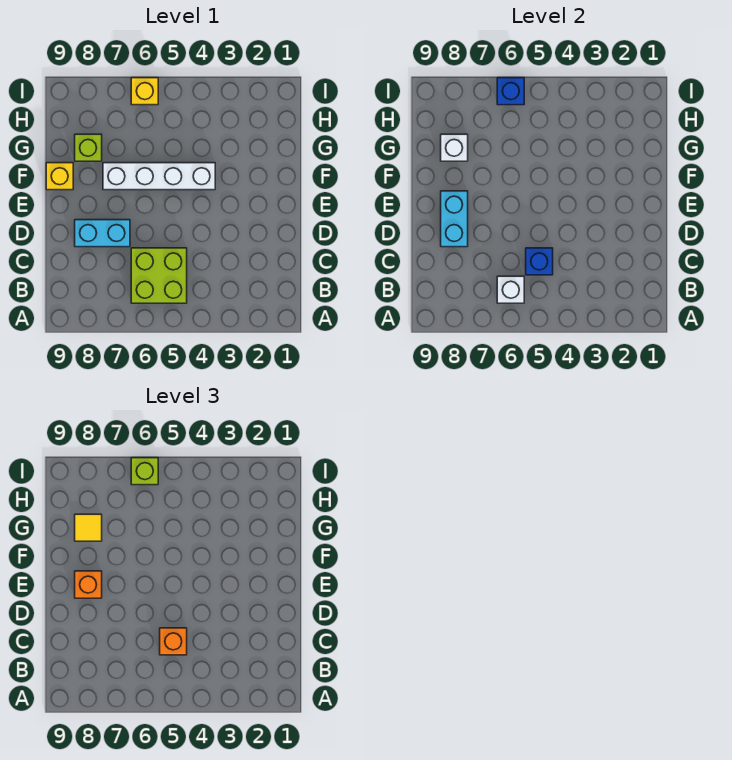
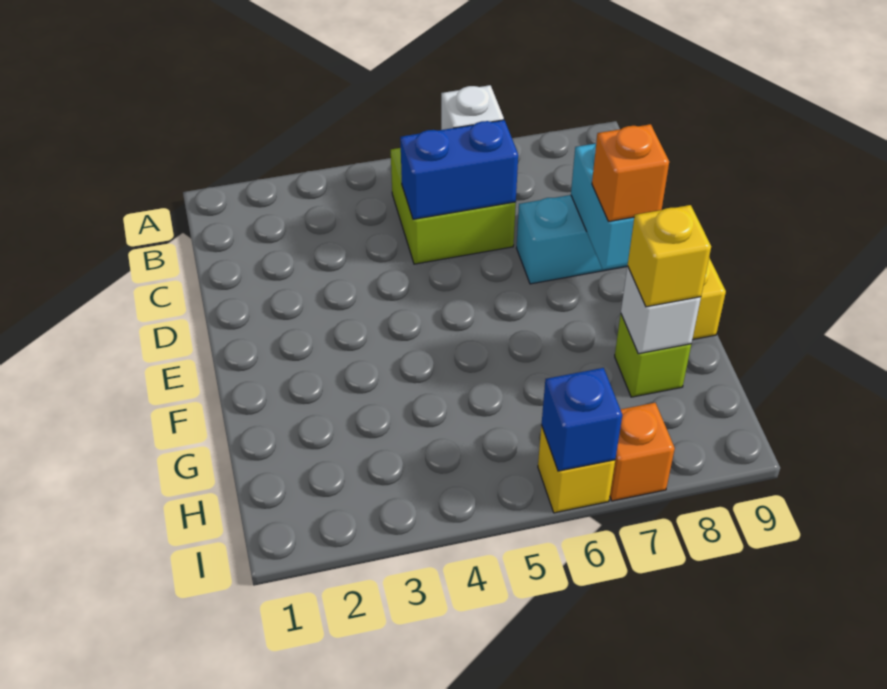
blue 1x1 brick [526,248,553,275] -> blue 1x2 brick [400,120,518,219]
orange 1x1 brick [160,628,187,655] -> orange 1x1 brick moved to [610,403,675,501]
white 1x4 brick [103,163,215,190] -> none
yellow 1x1 tile [75,514,102,541] -> yellow 1x1 brick [628,205,711,307]
lime 1x1 brick [131,458,158,485] -> none

